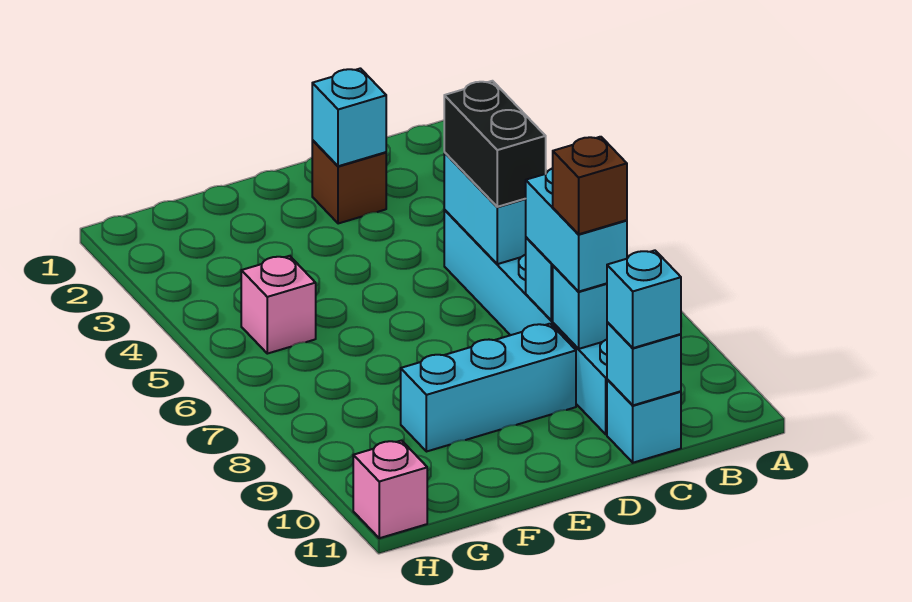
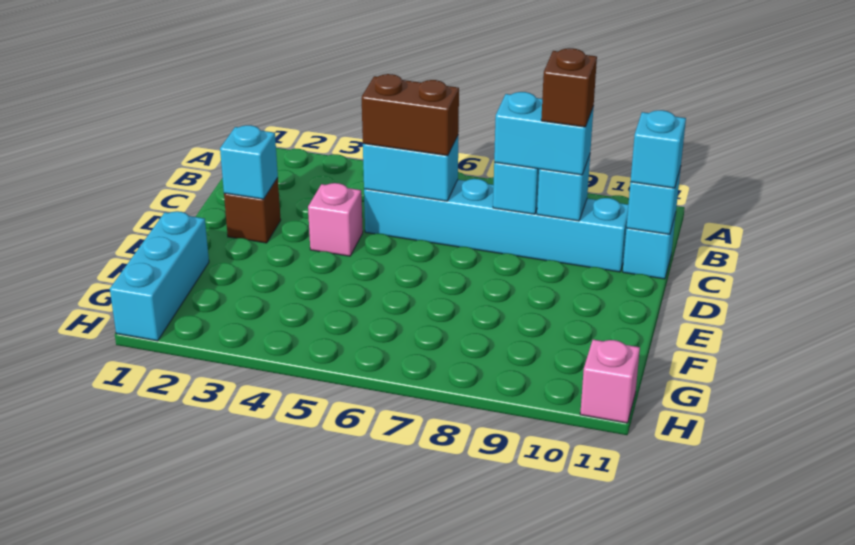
black 1x2 brick [444,81,546,207] -> brown 1x2 brick [362,74,459,156]
cyan 1x3 brick [401,324,576,452] -> cyan 1x3 brick moved to [110,211,209,341]
pink 1x1 brick [241,256,316,354] -> pink 1x1 brick moved to [308,183,363,256]

